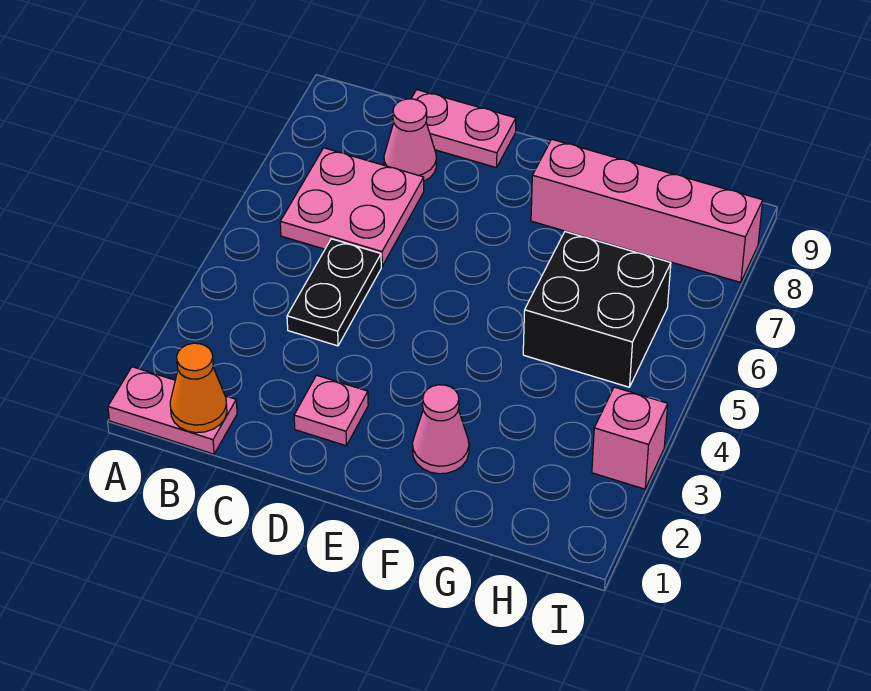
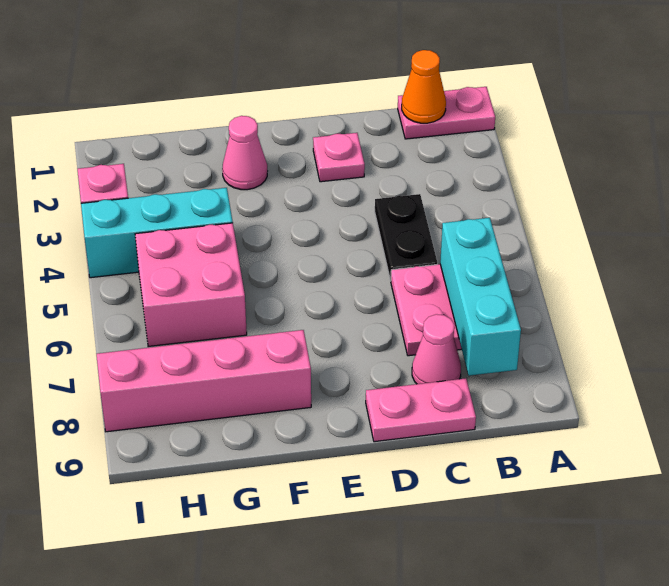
none -> cyan 1x3 brick [440,218,521,376]
none -> cyan 1x3 brick [81,188,233,278]
black 2x2 brick [523,232,671,387] -> pink 2x2 brick [135,223,247,347]

